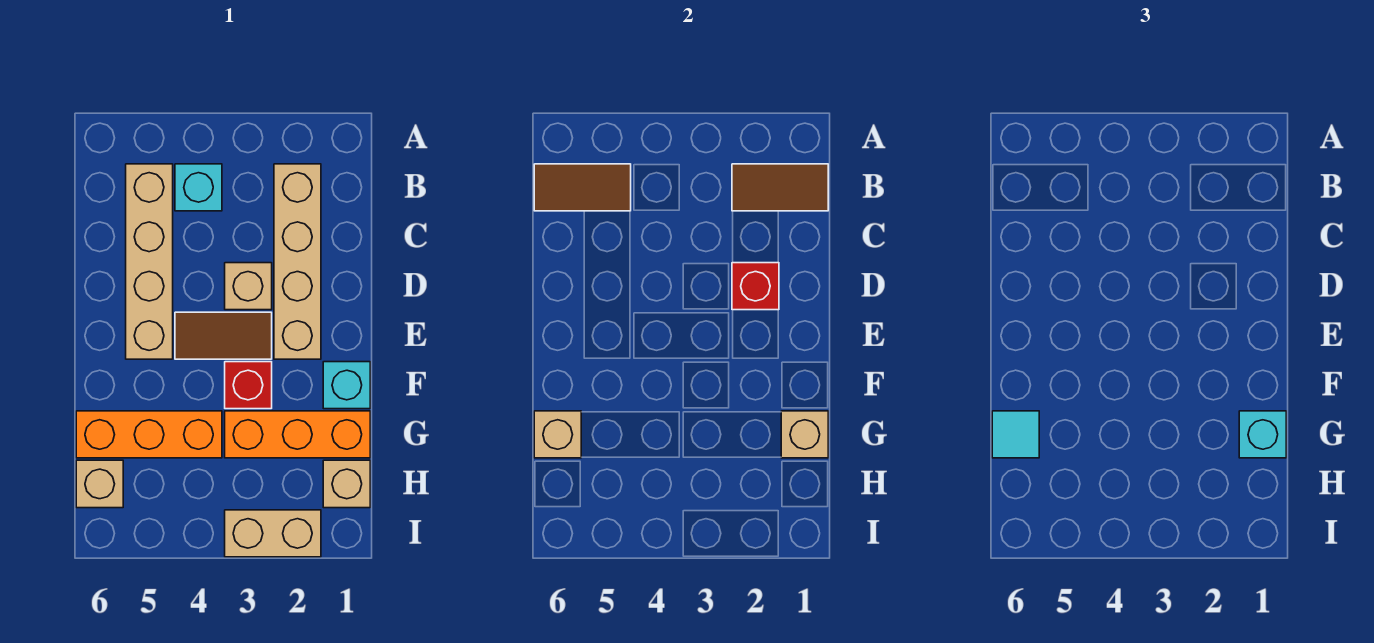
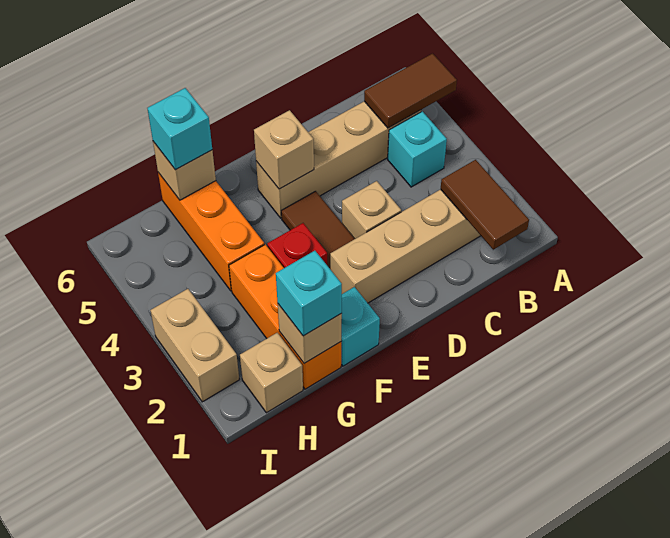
brown 1x2 tile [534,164,631,211] -> brown 1x2 tile turned to [364,53,457,128]
red 1x1 brick [732,263,779,310] -> none
cyan 1x1 tile [992,411,1039,458] -> cyan 1x1 brick [147,88,212,170]
tan 1x1 brick [76,460,123,508] -> tan 1x1 brick moved to [254,110,314,189]

